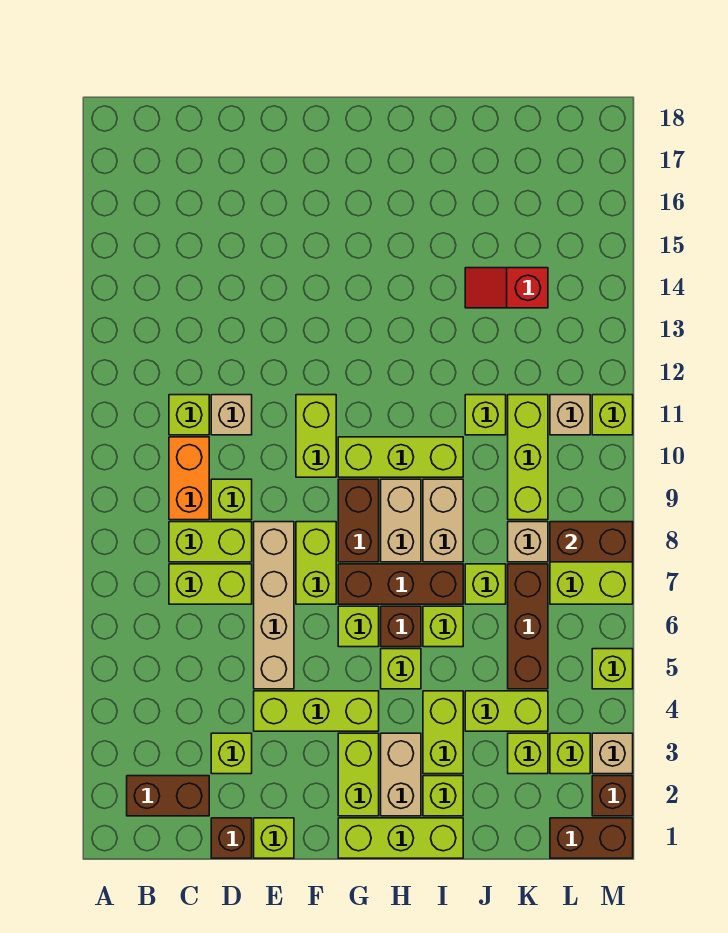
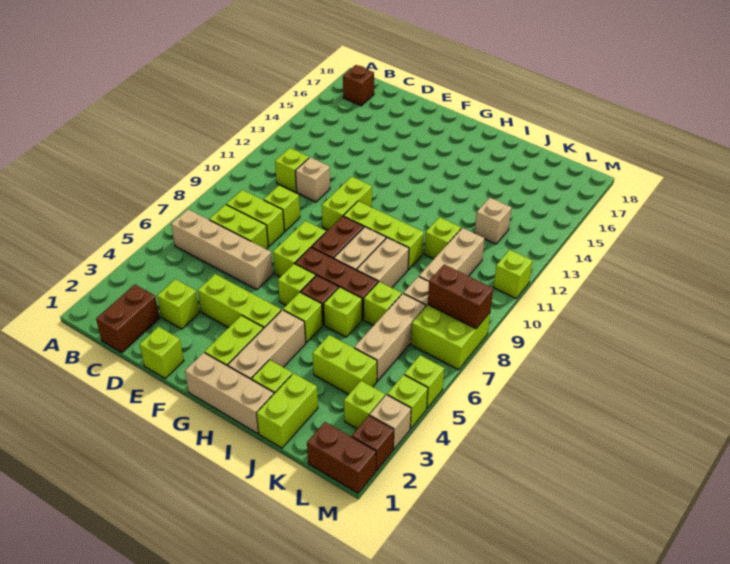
brown 1x2 brick [127,776,209,816] -> brown 1x2 brick turned to [96,285,160,353]
orange 1x2 brick [169,437,209,520] -> none
brown 1x1 brick [211,818,252,858] -> brown 1x1 brick moved to [343,65,374,106]
tan 1x4 brick [254,522,294,689] -> tan 1x4 brick turned to [171,209,273,290]
lime 1x3 brick [338,818,463,858] -> tan 1x3 brick [185,352,274,433]
tan 1x2 brick [381,733,421,816] -> tan 1x3 brick [228,310,306,380]
lime 1x2 brick [423,691,463,774] -> lime 1x2 brick moved to [257,373,318,448]
red 1x2 slope [465,268,548,308] -> none
lime 1x1 brick [508,733,548,774] -> lime 1x1 brick moved to [387,375,428,429]
brown 1x3 brick [508,564,548,689] -> tan 1x3 brick [354,294,426,381]
lime 1x3 brick [508,395,548,520] -> tan 1x3 brick [419,228,484,281]
tan 1x1 brick [550,395,590,435] -> tan 1x1 brick moved to [475,198,511,244]

